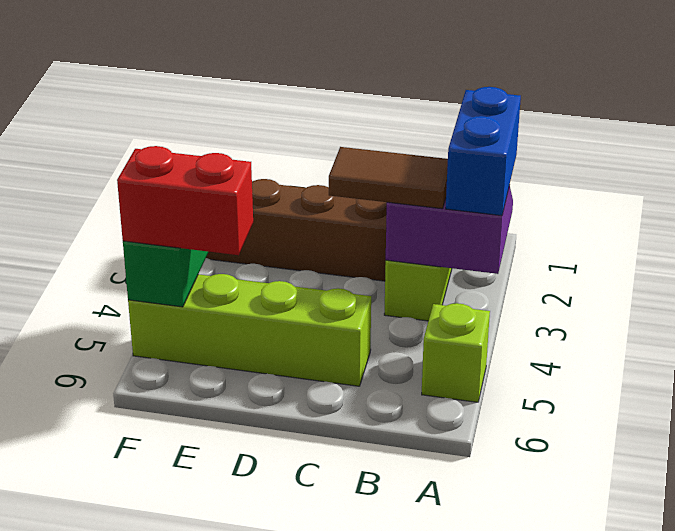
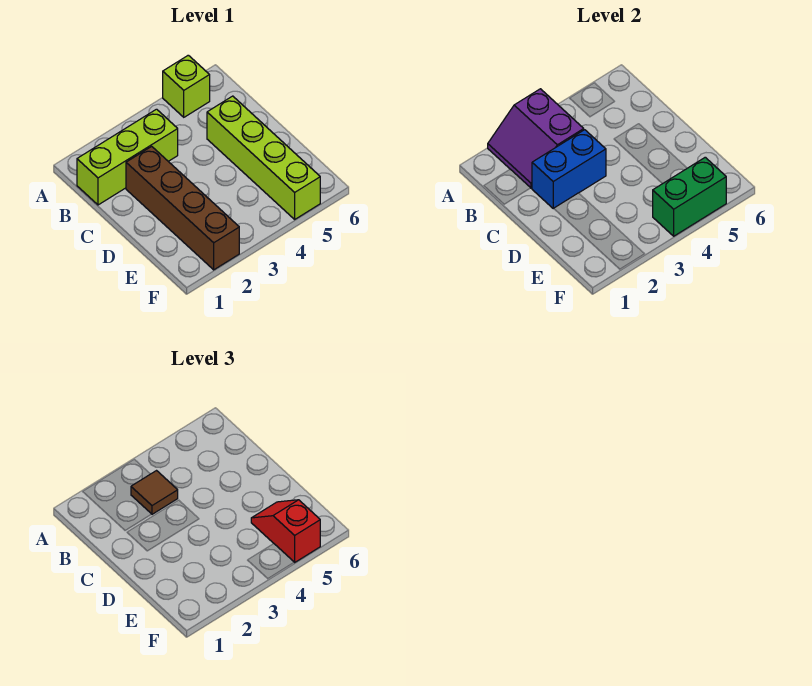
blue 1x2 brick [446,87,521,216] -> blue 1x2 brick moved to [532,130,606,209]
brown 1x2 tile [329,147,448,209] -> brown 1x1 tile [131,471,178,514]
red 1x2 brick [117,146,253,255] -> red 1x2 slope [251,500,320,562]

